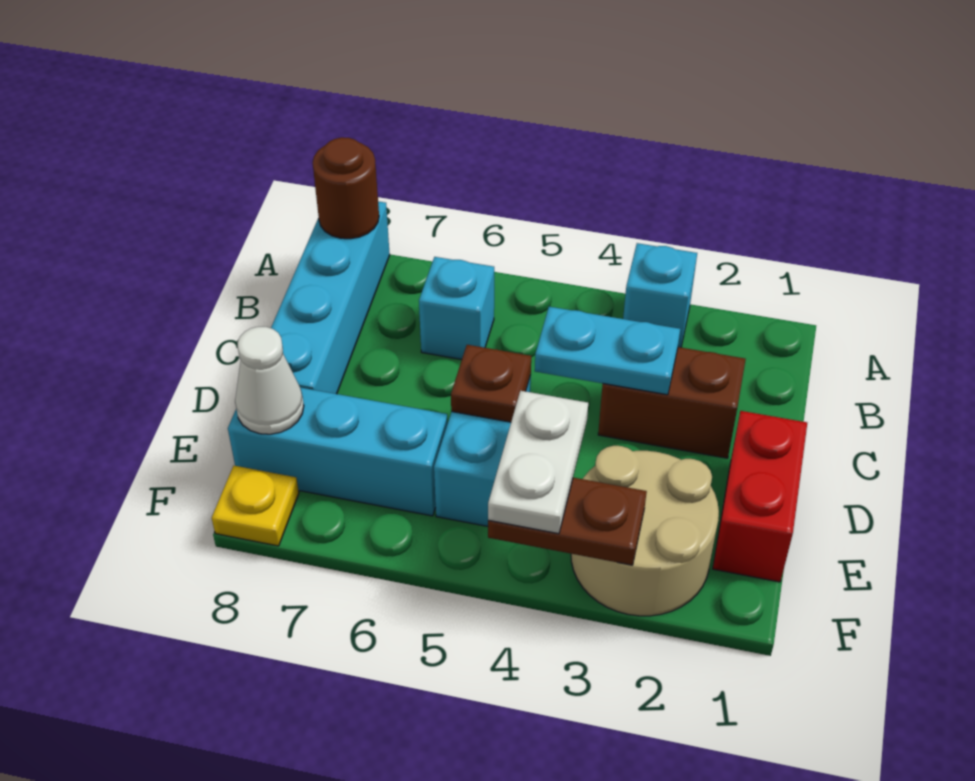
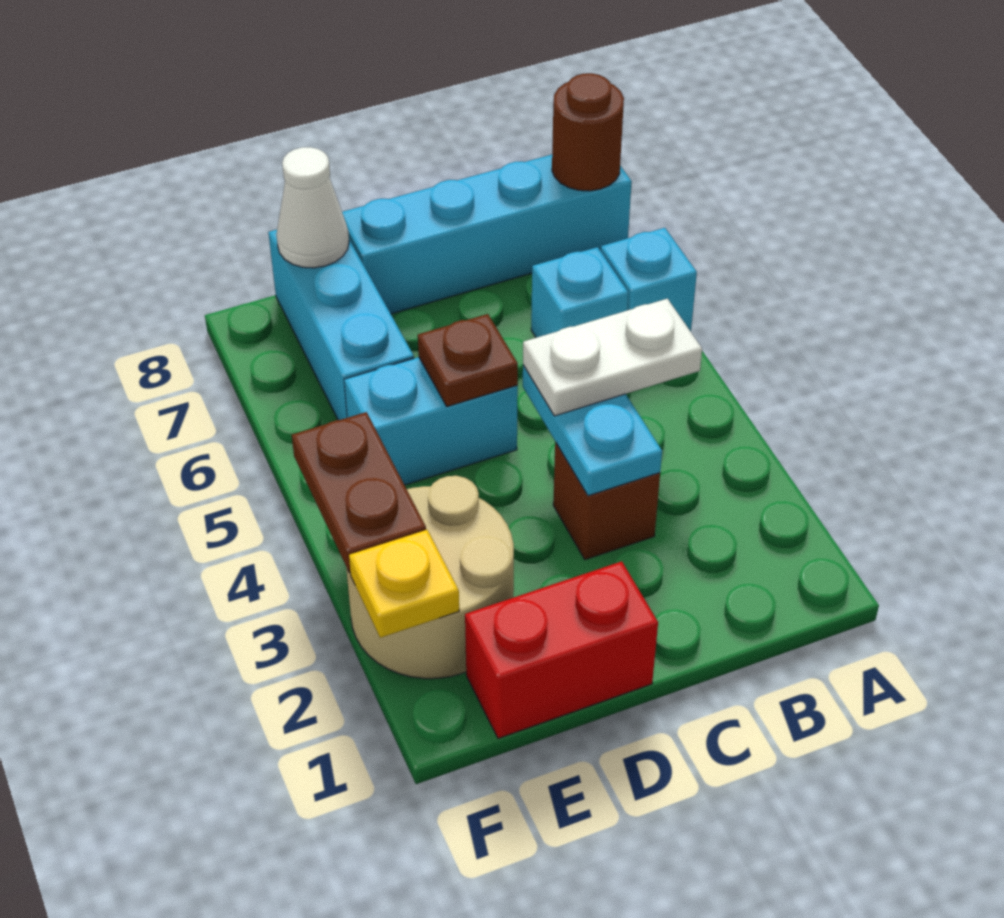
cyan 1x1 brick [623,243,697,347] -> cyan 1x1 brick moved to [601,228,697,331]
brown 1x2 brick [598,347,746,458] -> brown 1x1 brick [553,442,660,560]
white 1x2 plate [488,391,588,534] -> white 1x2 plate moved to [523,299,702,416]
yellow 1x1 plate [212,466,299,546] -> yellow 1x1 plate moved to [349,530,459,638]

